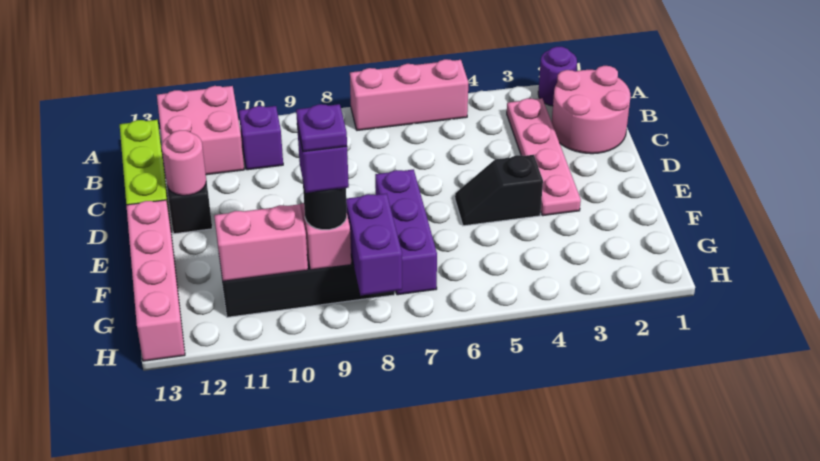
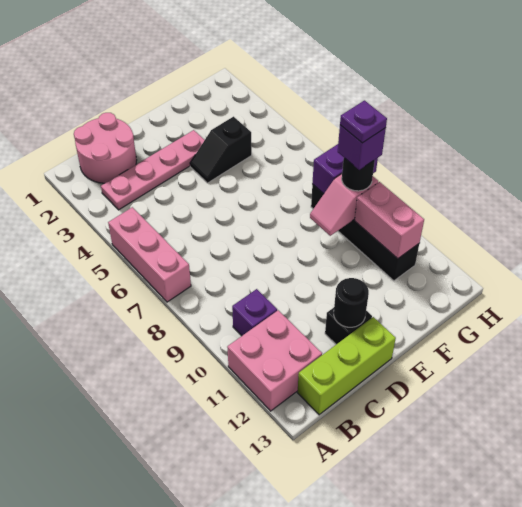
purple 1x1 round brick [538,47,577,106] -> none
pink 1x1 round brick [162,130,206,196] -> black 1x1 round brick [334,278,369,327]
black 1x2 slope [455,155,543,226] -> black 1x2 slope turned to [190,117,252,183]
purple 1x3 brick [375,170,437,295] -> none
pink 1x4 brick [126,200,185,361] -> none

